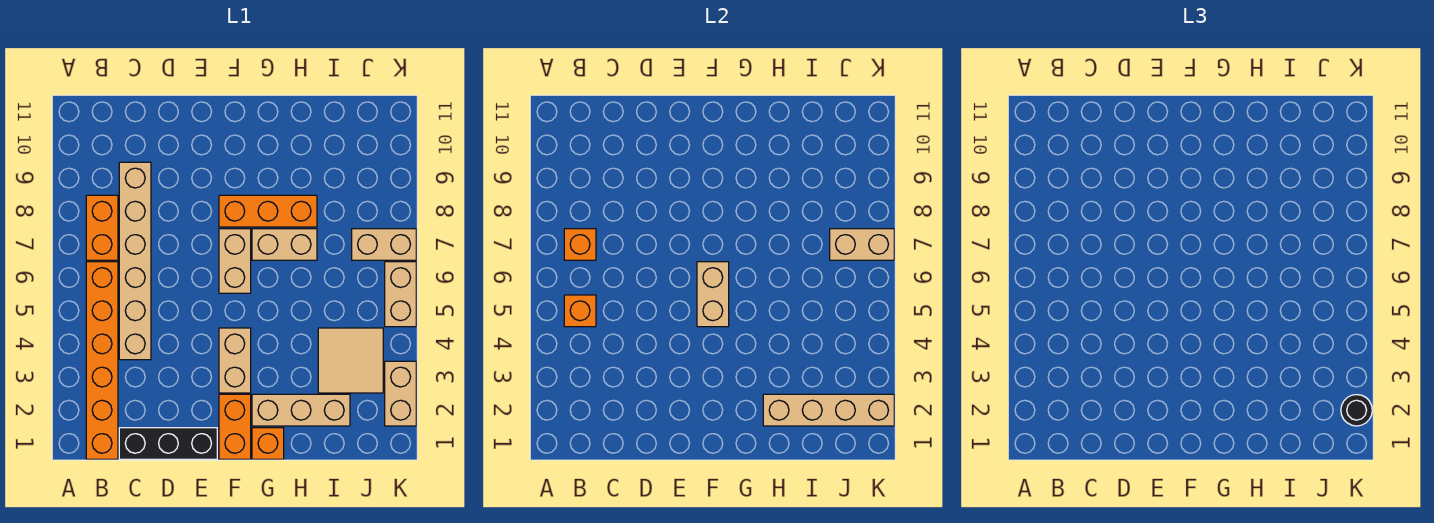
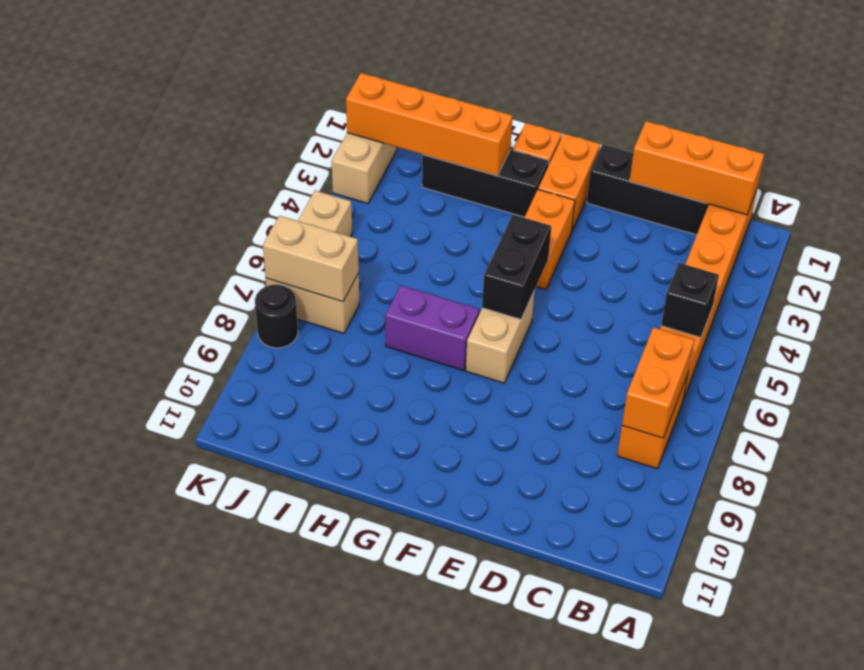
orange 1x1 brick [564,295,596,327] -> black 1x1 brick [661,263,719,338]
orange 1x1 brick [564,229,596,260] -> orange 1x2 brick [622,327,694,438]
tan 1x6 brick [119,162,151,360] -> none
tan 1x2 brick [219,328,251,393] -> orange 1x2 brick [524,190,575,290]
tan 1x2 brick [697,262,729,327] -> black 1x2 brick [482,215,551,319]
orange 1x3 brick [219,195,317,227] -> orange 1x3 brick moved to [630,121,764,215]
tan 1x3 brick [252,394,350,426] -> black 1x3 brick [422,150,549,217]
tan 1x2 brick [252,229,317,260] -> purple 1x2 brick [385,285,479,371]
tan 1x4 brick [763,394,894,426] -> orange 1x4 brick [346,73,513,176]
tan 2x2 tile [318,328,383,393] -> none
black 1x1 round brick [1341,395,1372,426] -> black 1x1 round brick moved to [255,284,298,348]

